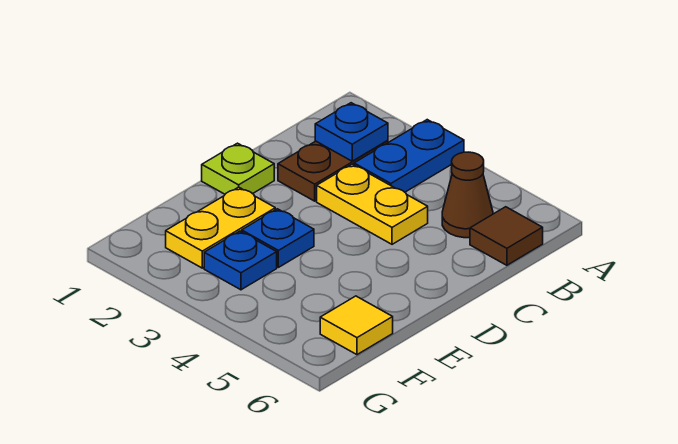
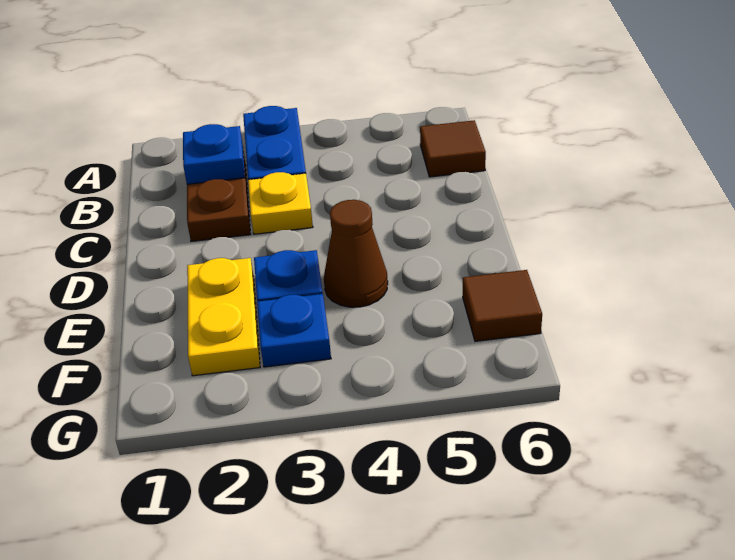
brown 1x1 cone [442,152,493,238] -> brown 1x1 cone moved to [324,200,388,307]
yellow 1x2 plate [317,164,428,244] -> yellow 1x1 plate [248,172,313,234]
lime 1x1 plate [202,143,274,194] -> none
yellow 1x1 tile [320,296,393,355] -> brown 1x1 tile [463,270,542,341]

